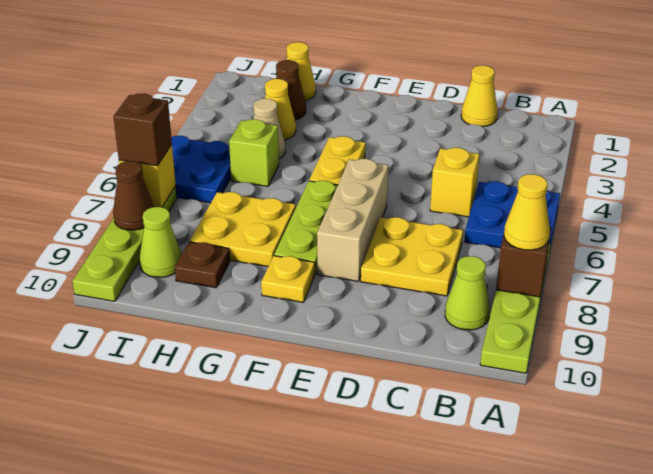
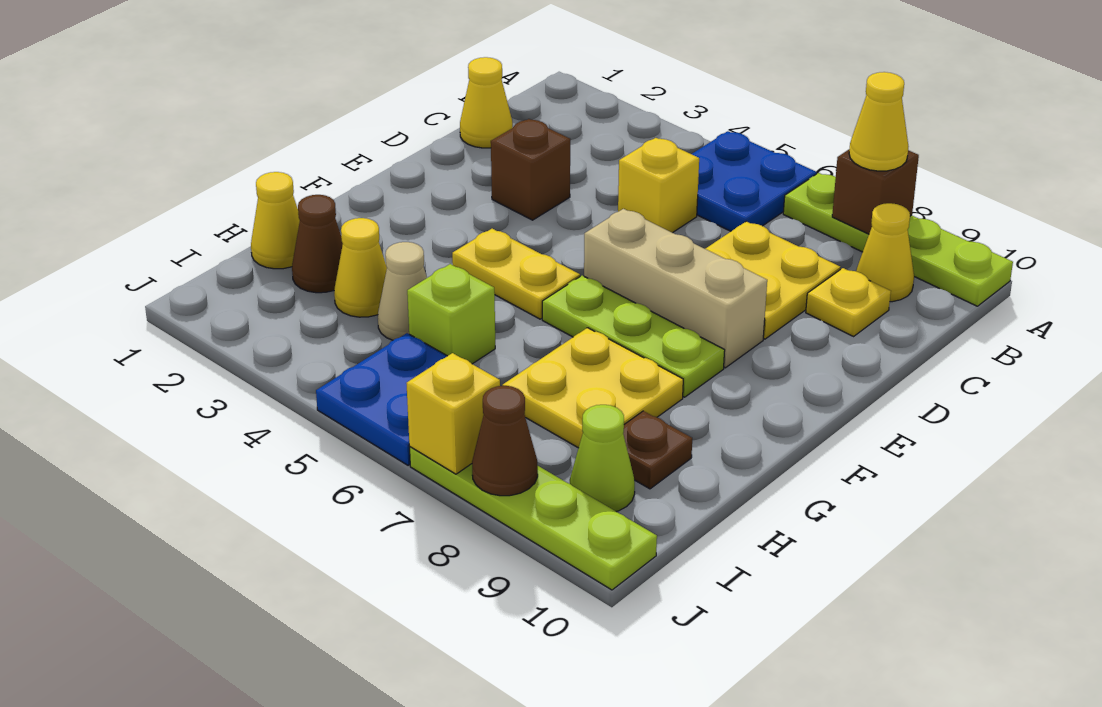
lime 1x1 cone [445,256,490,330] -> yellow 1x1 cone [856,203,914,302]
yellow 1x1 plate [261,256,315,302] -> yellow 1x1 plate moved to [806,268,891,336]
brown 1x1 brick [113,93,172,166] -> brown 1x1 brick moved to [491,119,570,220]

